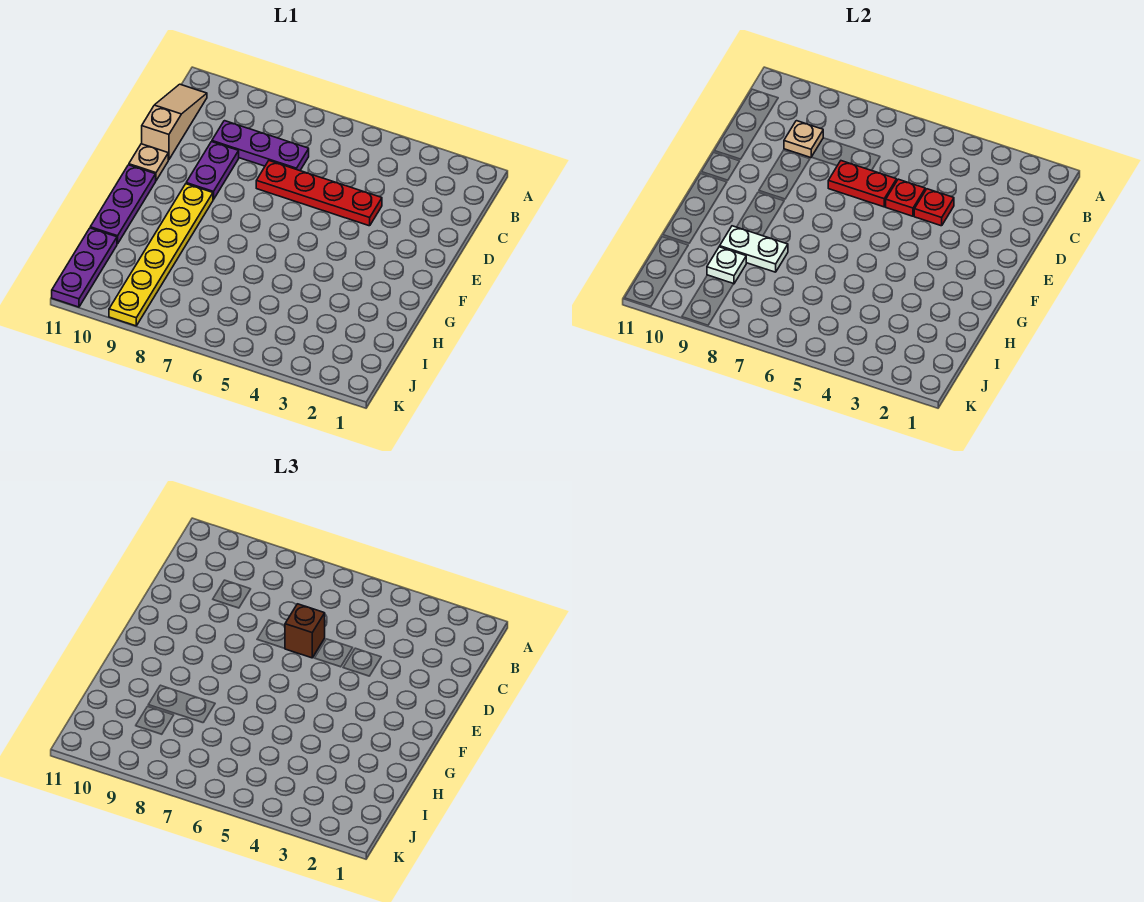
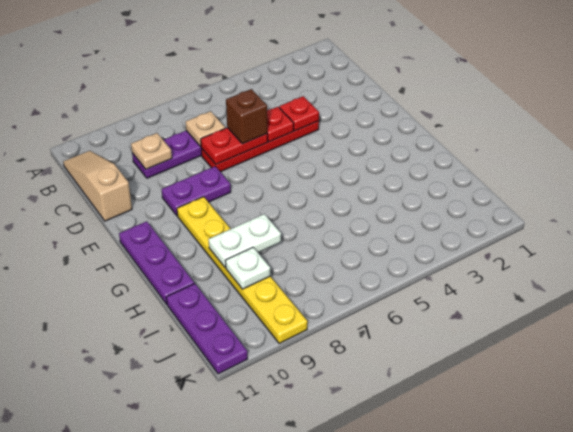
purple 1x2 plate [186,142,239,200] -> purple 1x2 plate turned to [162,166,231,216]
tan 1x1 plate [129,144,168,180] -> tan 1x1 plate moved to [186,111,225,147]

